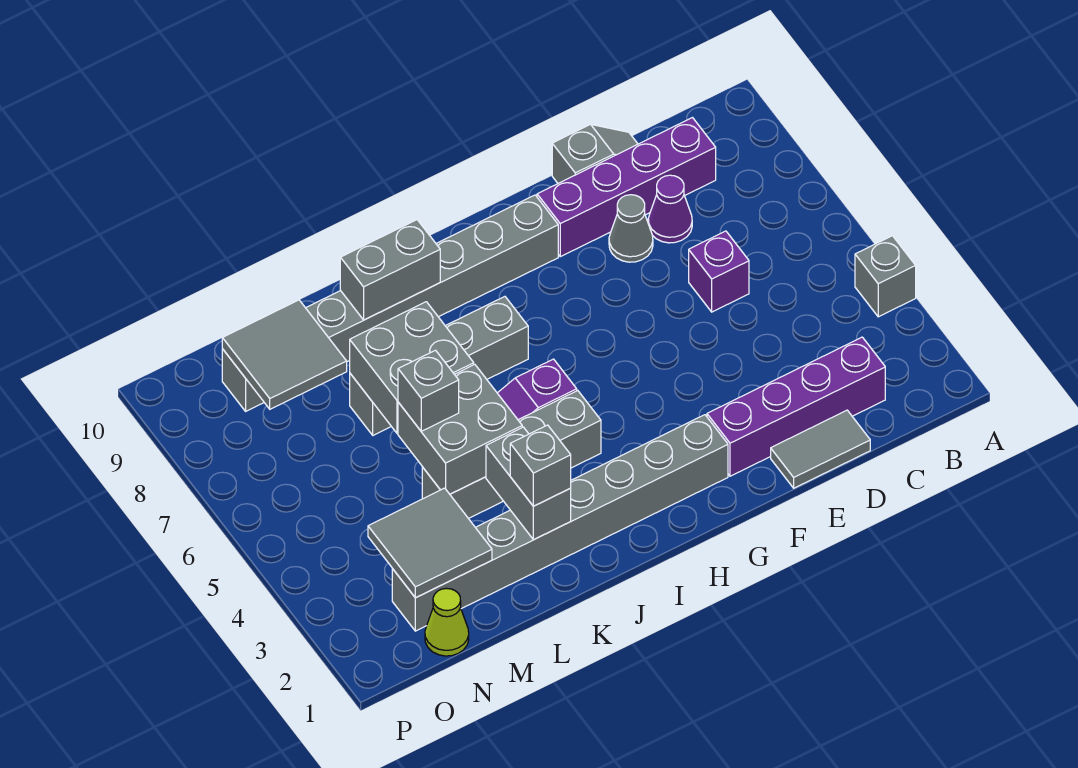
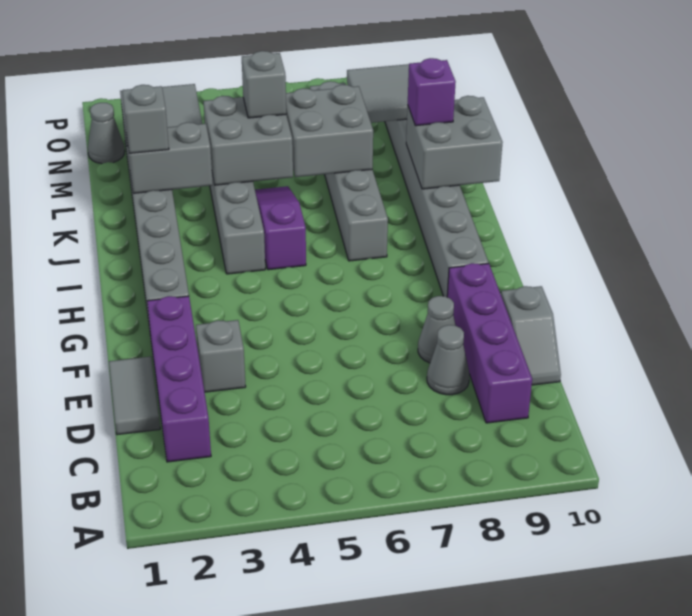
grey 1x1 brick [855,236,916,317] -> grey 1x1 brick moved to [196,320,246,392]
purple 1x1 brick [689,231,749,312] -> purple 1x1 brick moved to [408,58,456,126]
purple 1x1 cone [648,175,692,243] -> grey 1x1 cone [427,325,469,395]
grey 1x4 brick [350,297,528,435] -> grey 1x6 brick [310,81,388,261]
grey 1x2 brick [340,220,440,320] -> grey 2x2 brick [406,96,503,189]
lime 1x1 cone [425,588,469,656] -> grey 1x1 cone [88,103,125,164]

